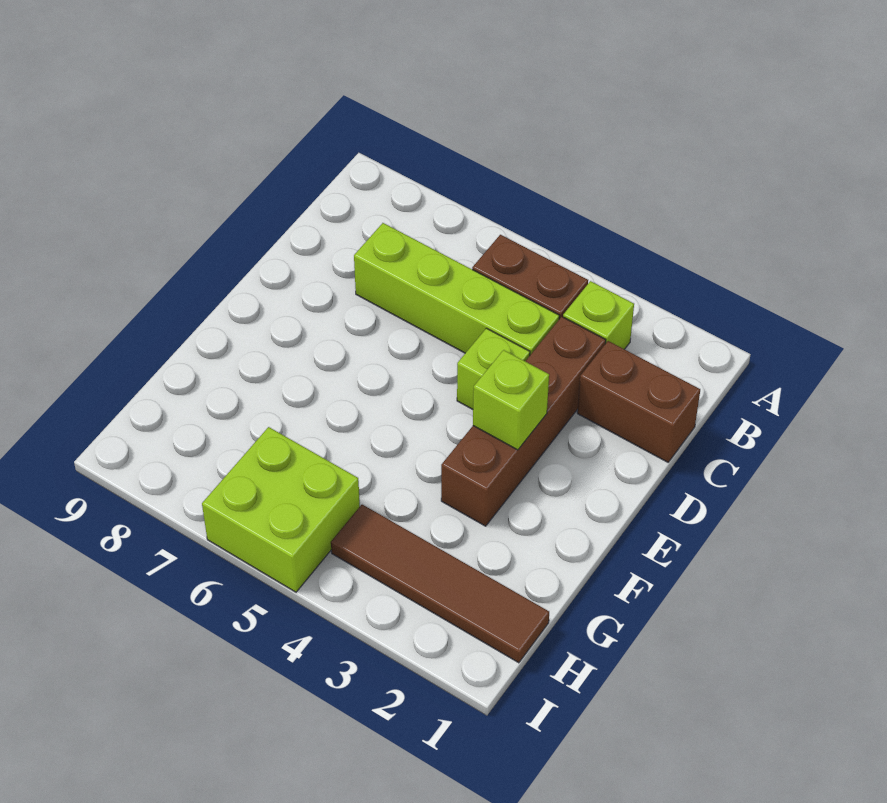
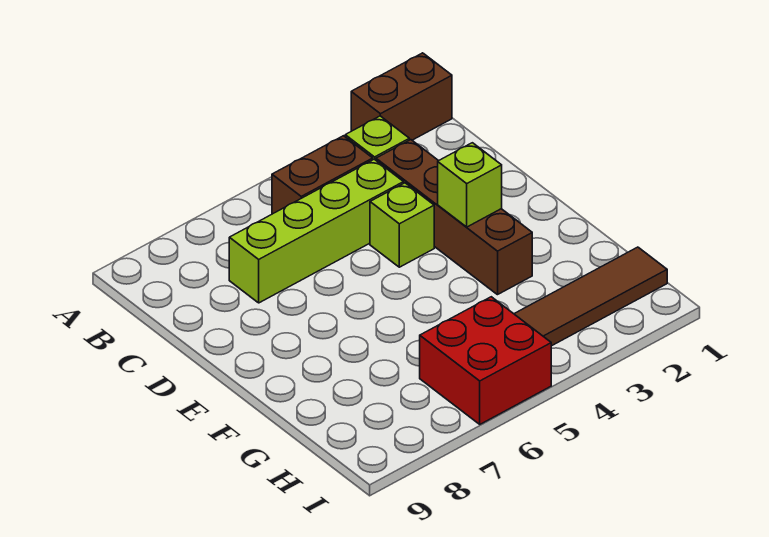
brown 1x2 brick [577,341,700,462] -> brown 1x2 brick moved to [351,53,452,140]
lime 2x2 brick [202,427,360,592] -> red 2x2 brick [420,297,551,424]

